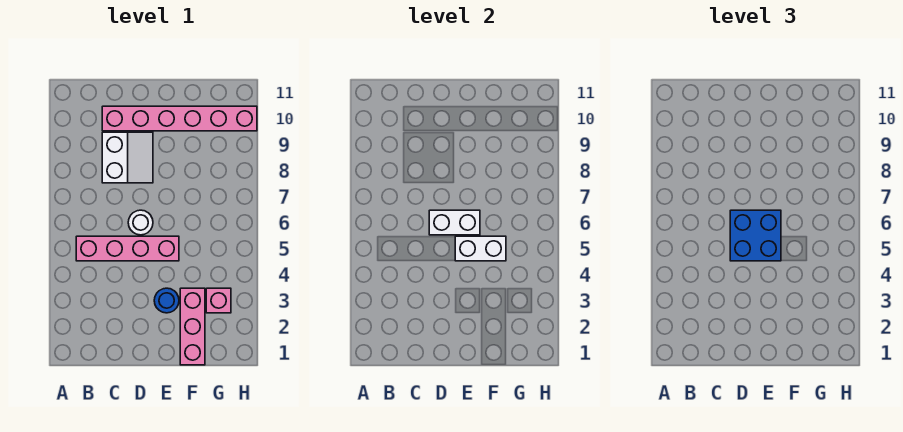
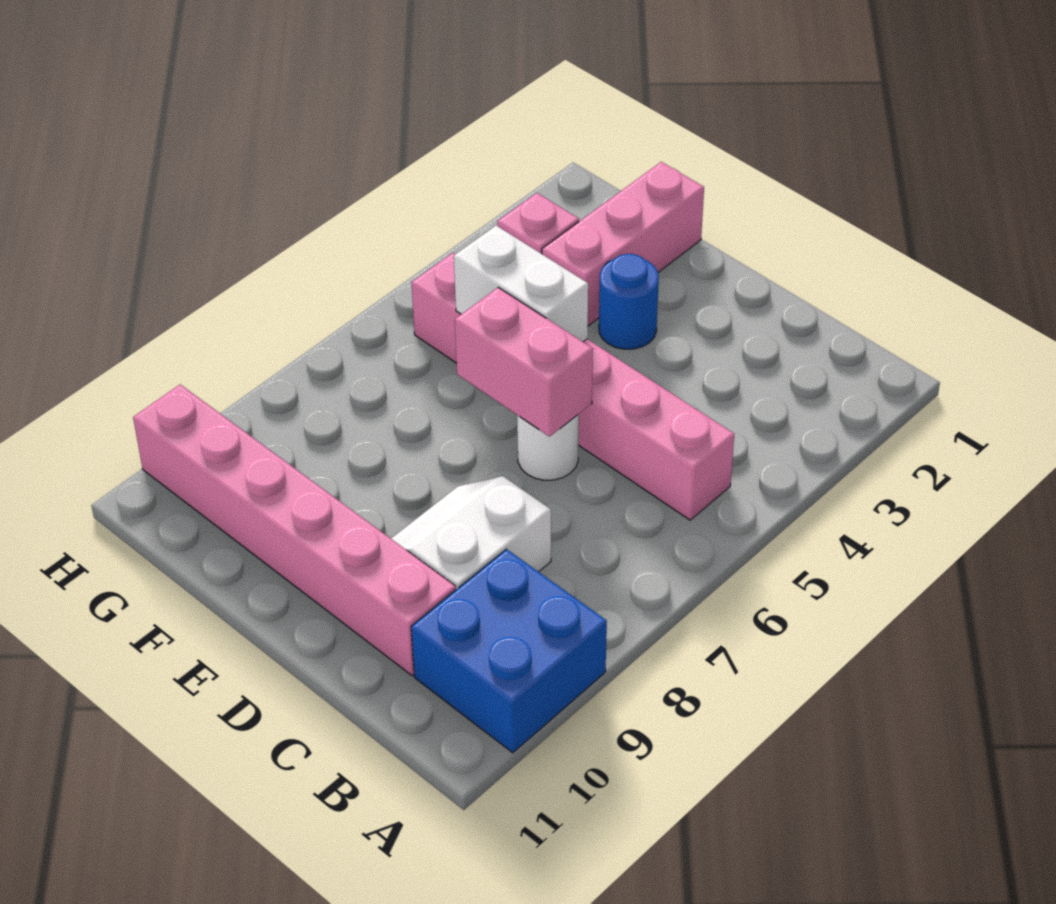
pink 1x4 brick [76,236,179,261] -> pink 1x6 brick [412,253,734,520]
blue 2x2 brick [730,210,781,261] -> blue 2x2 brick moved to [411,549,607,753]
white 1x2 brick [429,210,480,235] -> pink 1x2 brick [455,287,593,437]

